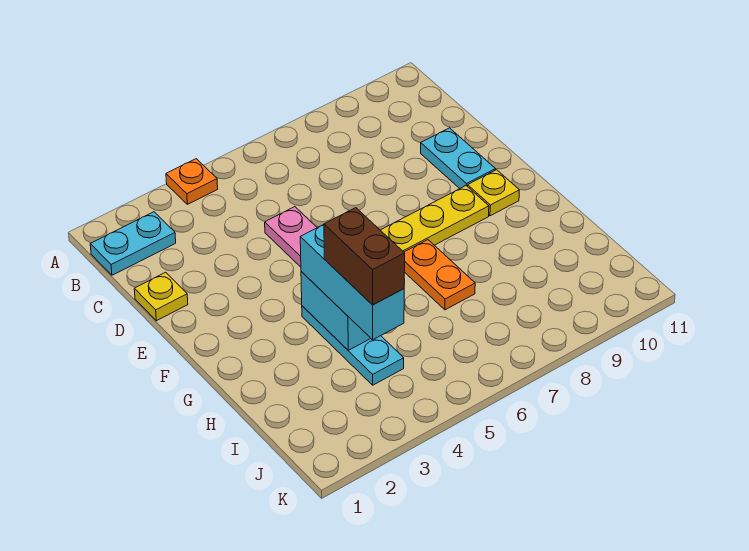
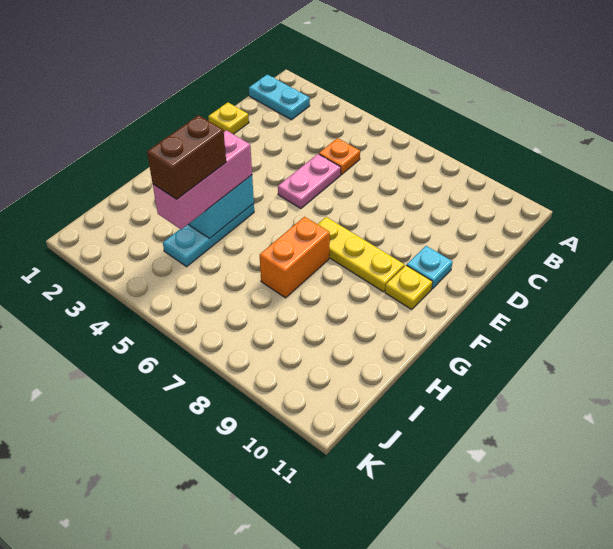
orange 1x1 plate [166,159,218,204] -> orange 1x1 plate moved to [319,138,360,175]
cyan 1x2 plate [421,128,495,189] -> cyan 1x1 plate [407,246,453,289]
cyan 1x3 brick [300,225,404,340] -> pink 1x3 brick [153,130,252,229]
orange 1x2 plate [404,240,475,310] -> orange 1x2 brick [260,217,330,298]

